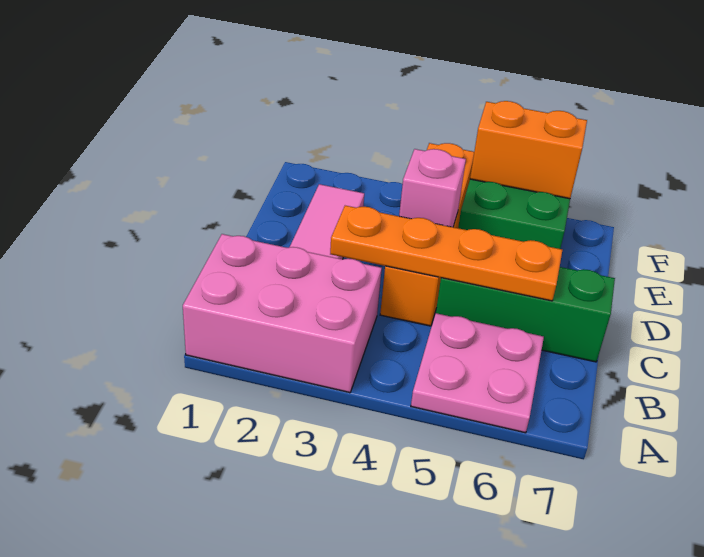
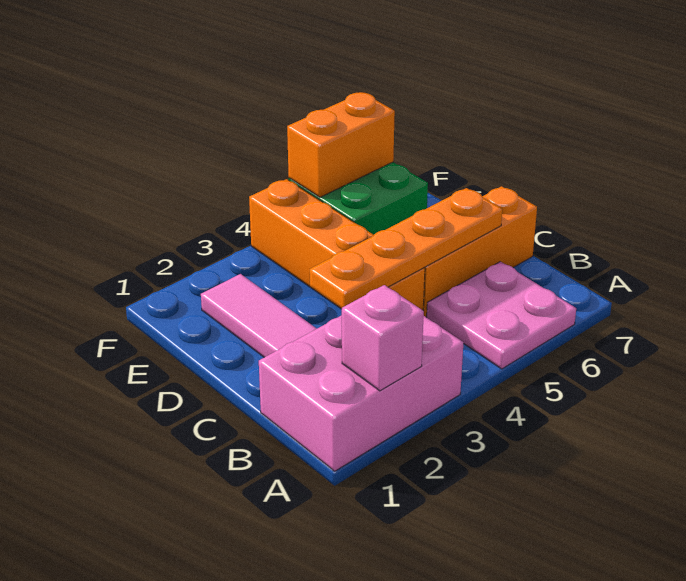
green 1x3 brick [436,267,615,362] -> orange 1x3 brick [423,186,537,317]
pink 1x1 brick [399,149,466,227] -> pink 1x1 brick moved to [342,285,424,391]

